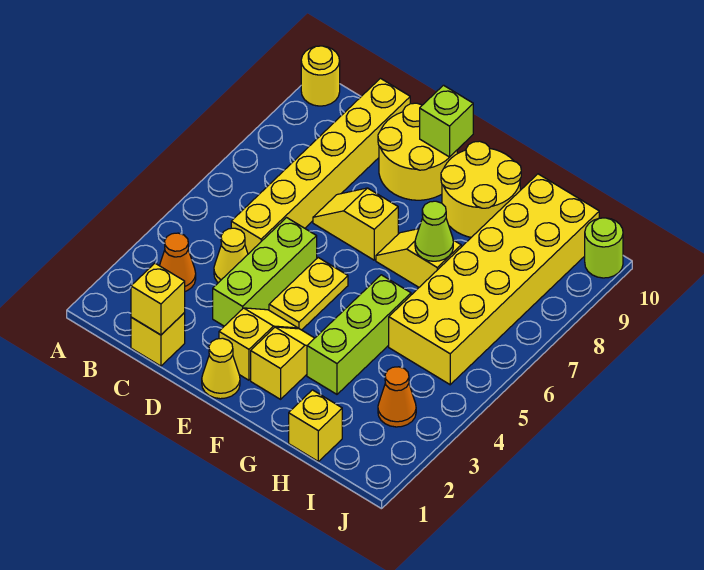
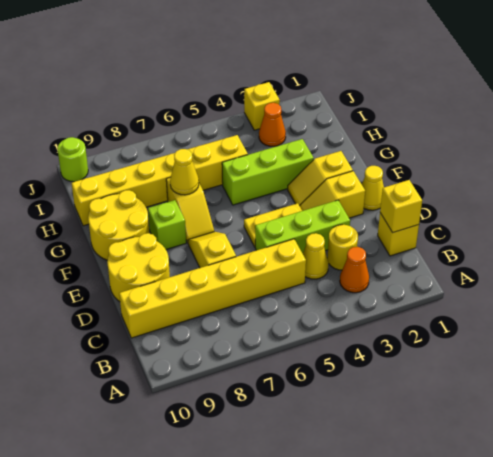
yellow 1x1 round brick [301,46,340,106] -> yellow 1x1 round brick moved to [327,225,358,270]
yellow 1x2 slope [313,188,398,260] -> yellow 1x2 slope turned to [188,232,236,268]
lime 1x1 brick [420,85,473,157] -> lime 1x1 brick moved to [148,200,186,249]
lime 1x1 cone [415,201,453,261] -> yellow 1x1 cone [170,149,199,195]
yellow 1x1 brick [289,390,342,461] -> yellow 1x1 brick moved to [244,82,280,130]
yellow 2x6 brick [389,174,599,385] -> yellow 1x6 brick [72,135,248,226]

